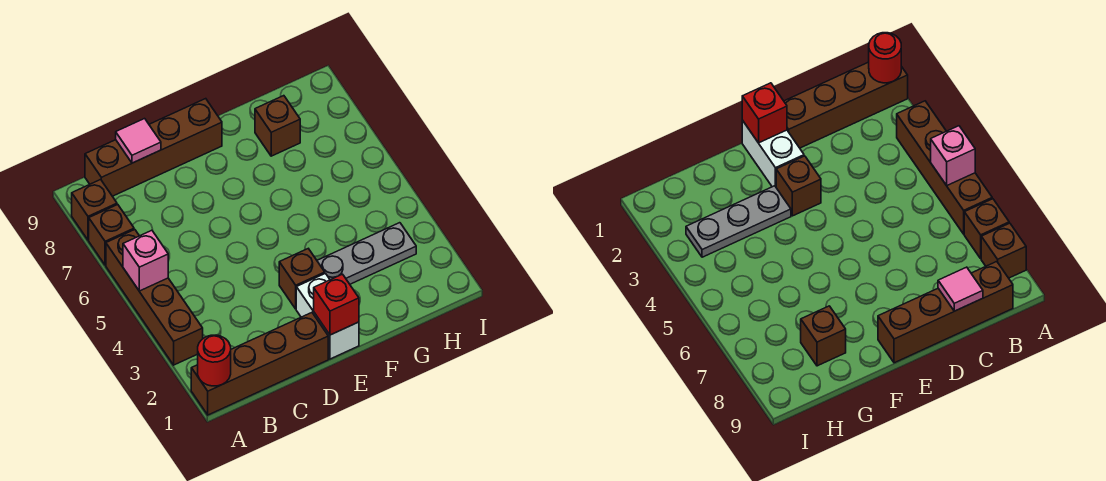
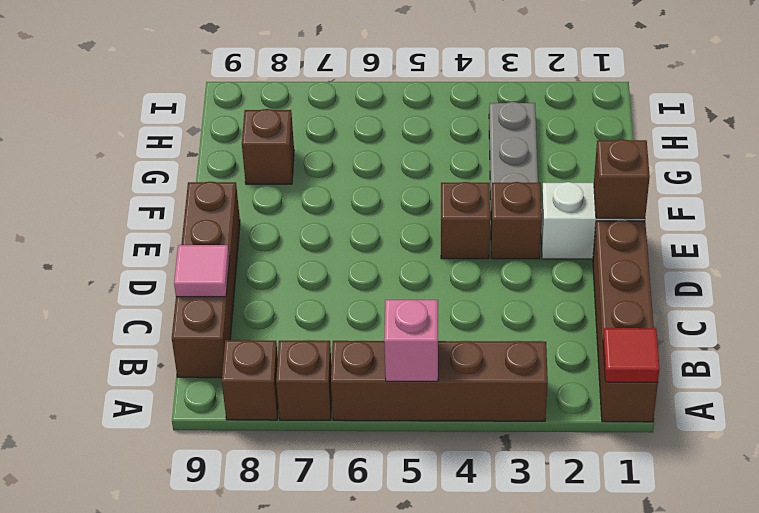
red 1x1 round brick [198,335,231,386] -> red 1x1 tile [603,328,659,382]
red 1x1 brick [314,274,359,335] -> brown 1x1 brick [594,139,650,219]
none -> brown 1x1 brick [441,182,490,259]

